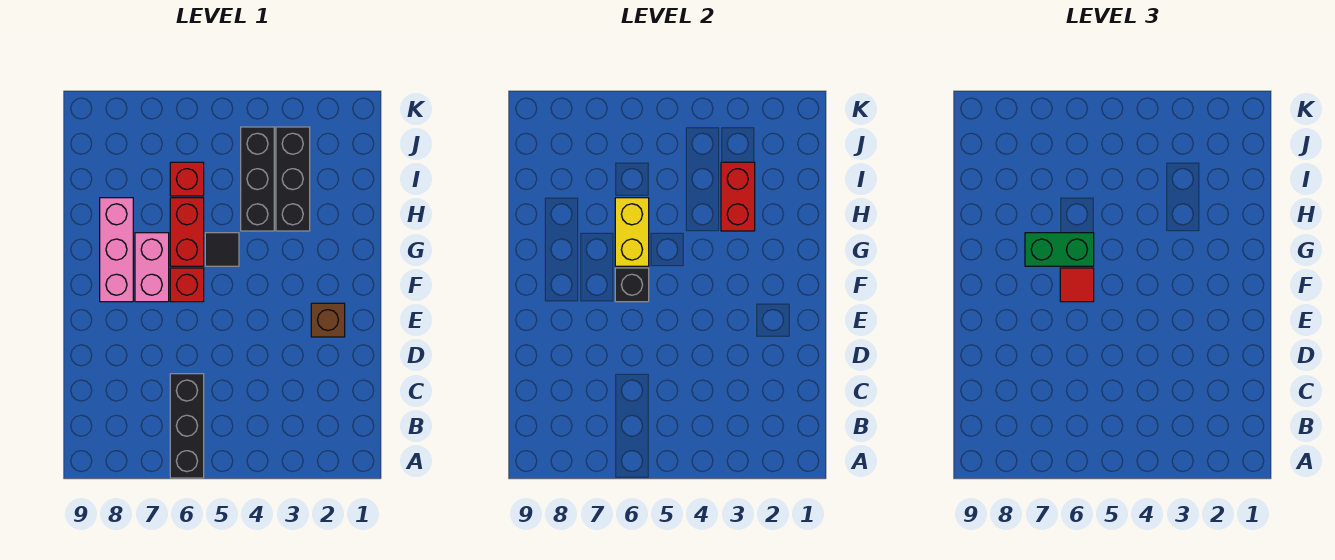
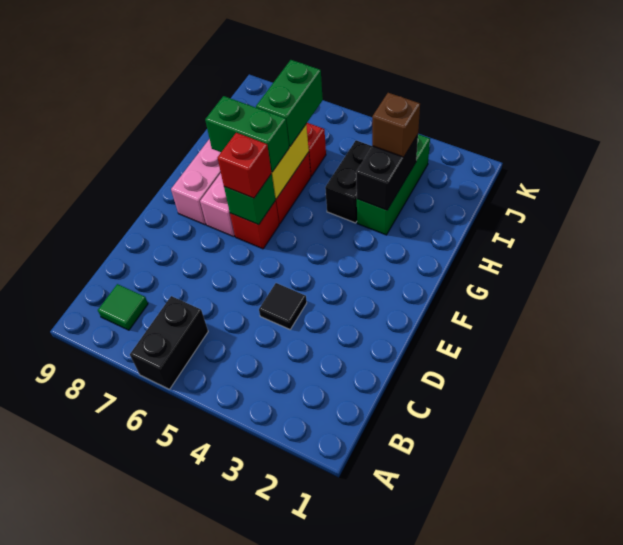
black 1x3 brick [170,374,204,478] -> black 1x2 brick [130,296,208,389]
none -> green 1x1 tile [98,284,148,330]
brown 1x1 brick [311,303,345,337] -> brown 1x1 brick moved to [372,93,420,157]
black 1x1 brick [615,268,649,302] -> green 1x1 brick [224,174,275,225]
red 1x1 tile [1060,268,1094,302] -> red 1x1 brick [218,133,271,198]
black 1x1 tile [205,233,239,266] -> black 1x1 tile moved to [259,283,307,329]
black 1x3 brick [276,127,310,231] -> green 1x3 brick [357,134,430,235]
red 1x2 brick [721,162,755,231] -> black 1x2 brick [356,135,418,210]
black 1x3 brick [241,127,274,231] -> black 1x2 brick [325,140,372,223]
none -> green 1x2 brick [256,60,323,147]

